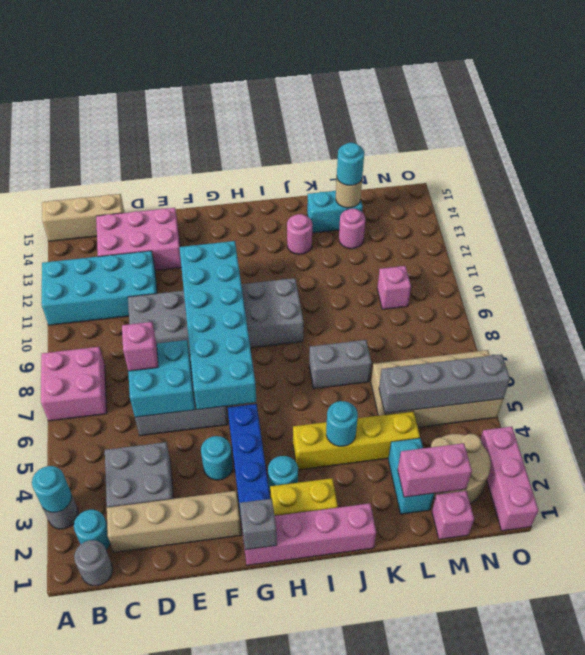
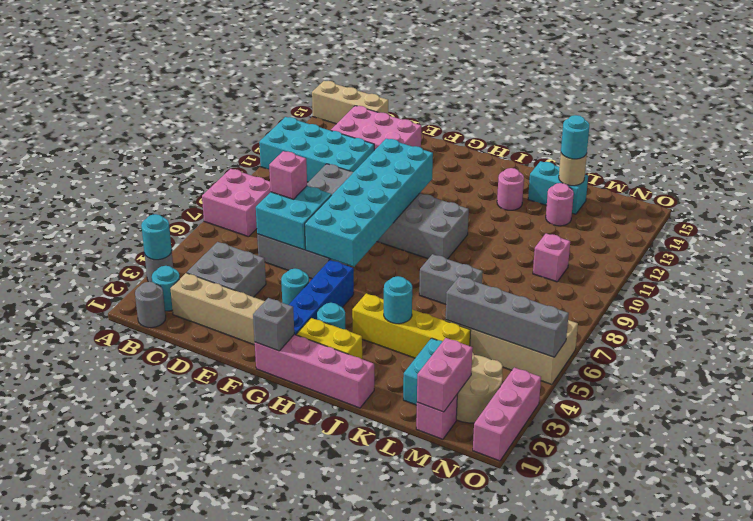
pink 1x2 brick [398,443,472,497] -> pink 1x2 brick turned to [417,338,473,412]

